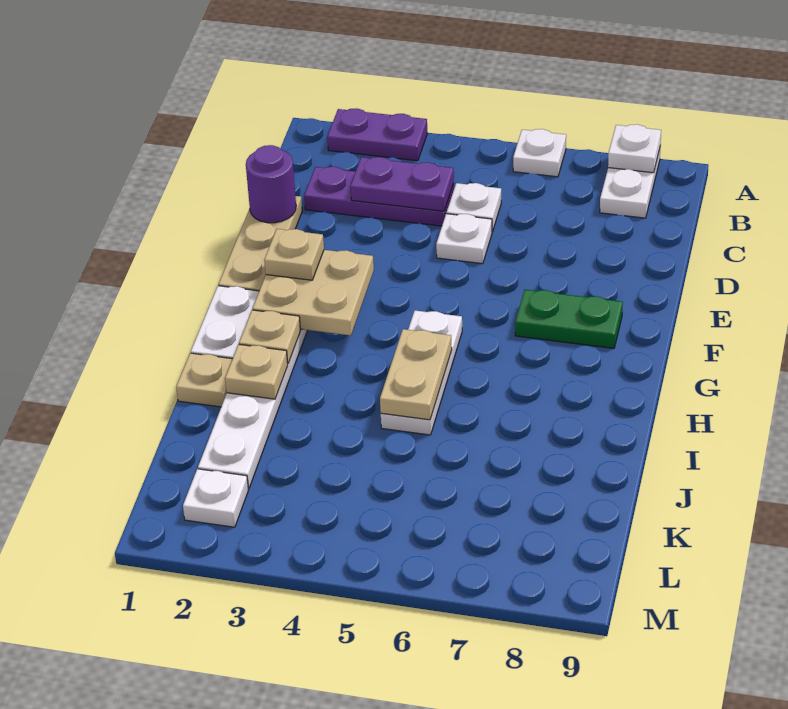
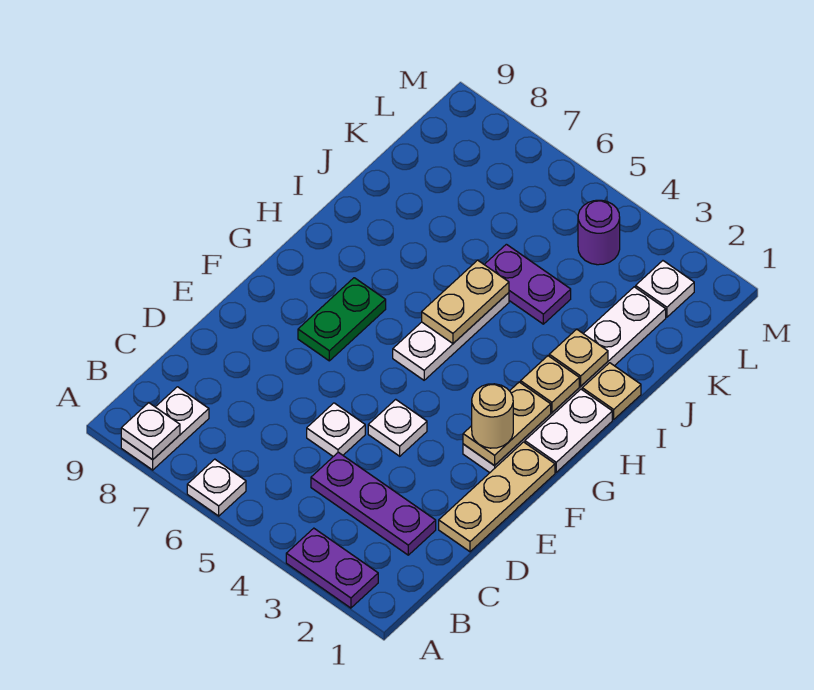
purple 1x2 plate [350,157,454,211] -> purple 1x2 plate moved to [484,244,571,324]
white 1x1 plate [447,183,501,232] -> white 1x1 plate moved to [368,399,427,456]
purple 1x1 round brick [246,145,296,223] -> purple 1x1 round brick moved to [578,200,620,265]
tan 2x2 plate [253,250,374,335] -> tan 1x2 plate [463,382,551,466]
tan 1x1 plate [264,229,324,280] -> tan 1x1 round brick [472,384,513,448]
green 1x2 plate [515,290,623,348] -> green 1x2 plate turned to [298,278,386,361]

